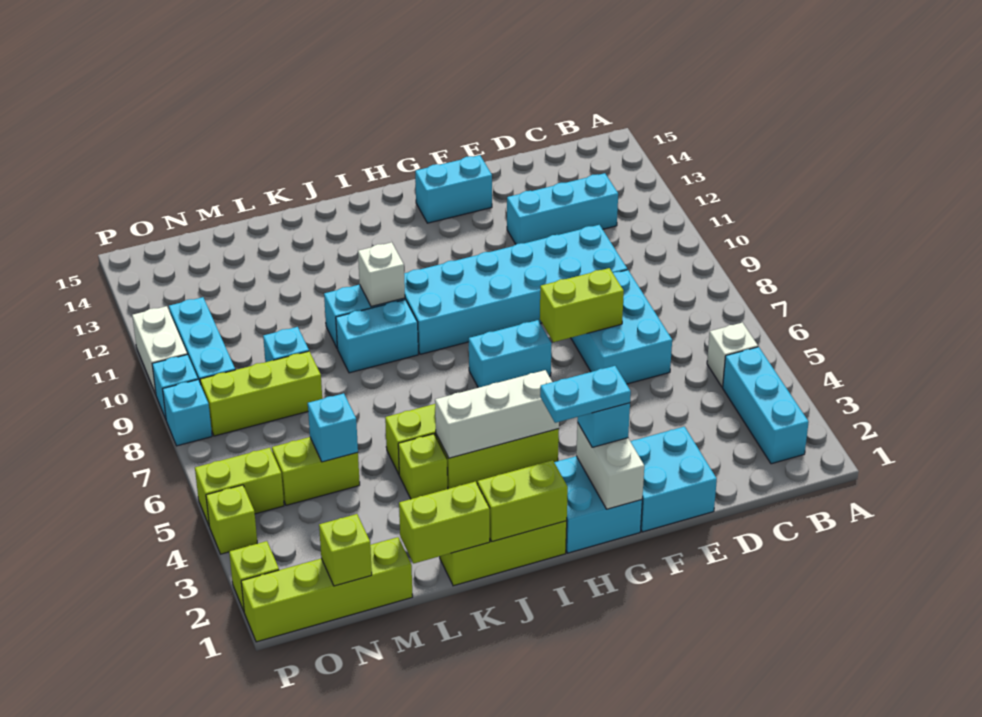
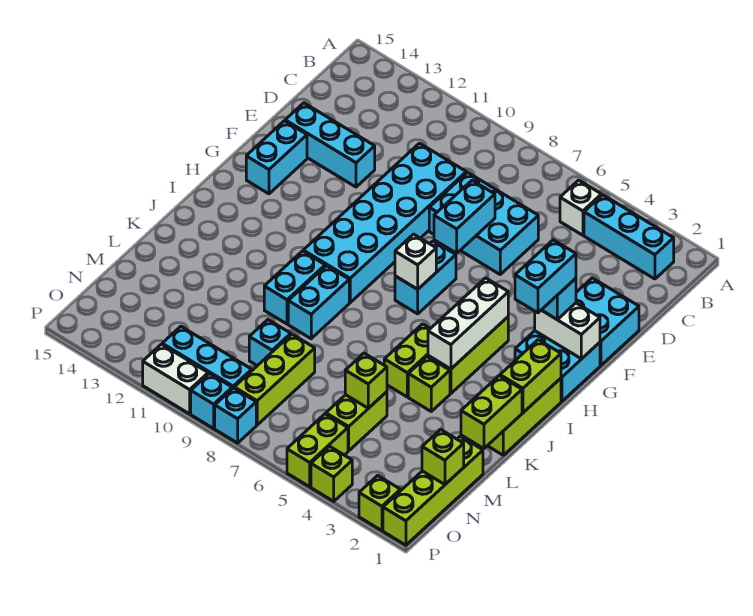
cyan 1x3 brick [507,173,618,244] -> cyan 1x3 brick turned to [285,103,375,187]
lime 1x2 brick [540,268,624,342] -> cyan 1x2 brick [434,180,495,253]
cyan 1x2 plate [540,366,631,423] -> cyan 1x2 brick [515,240,576,313]
white 1x1 brick [358,242,405,307] -> white 1x1 brick moved to [395,234,436,289]
cyan 1x1 brick [308,393,358,462] -> lime 1x1 brick [345,353,387,408]

